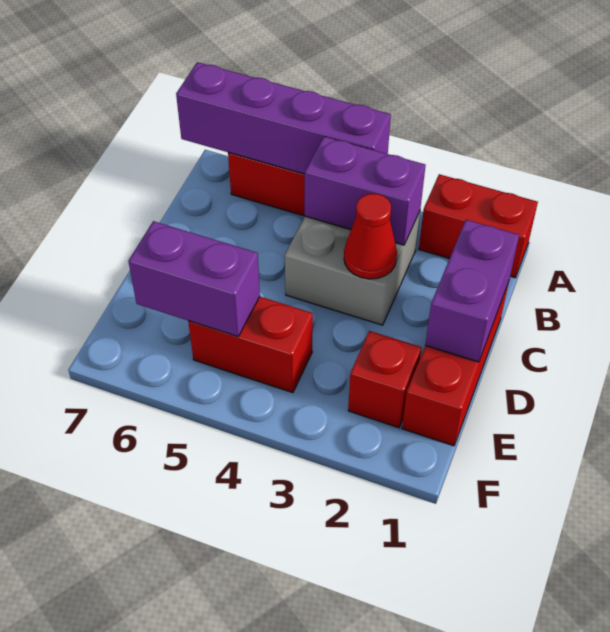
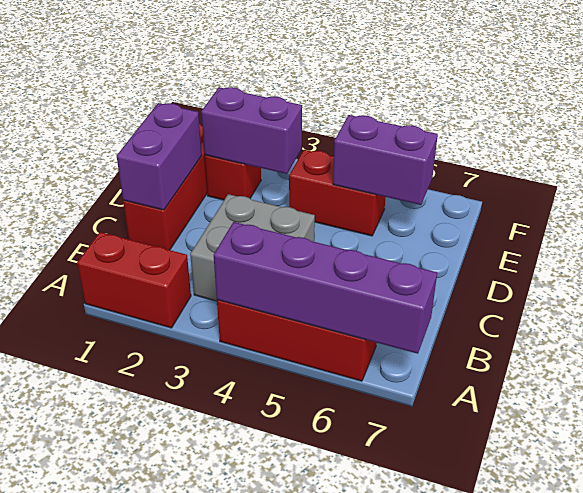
purple 1x2 brick [305,137,426,245] -> purple 1x2 brick moved to [201,87,302,174]
red 1x1 cone [344,193,397,279] -> none

